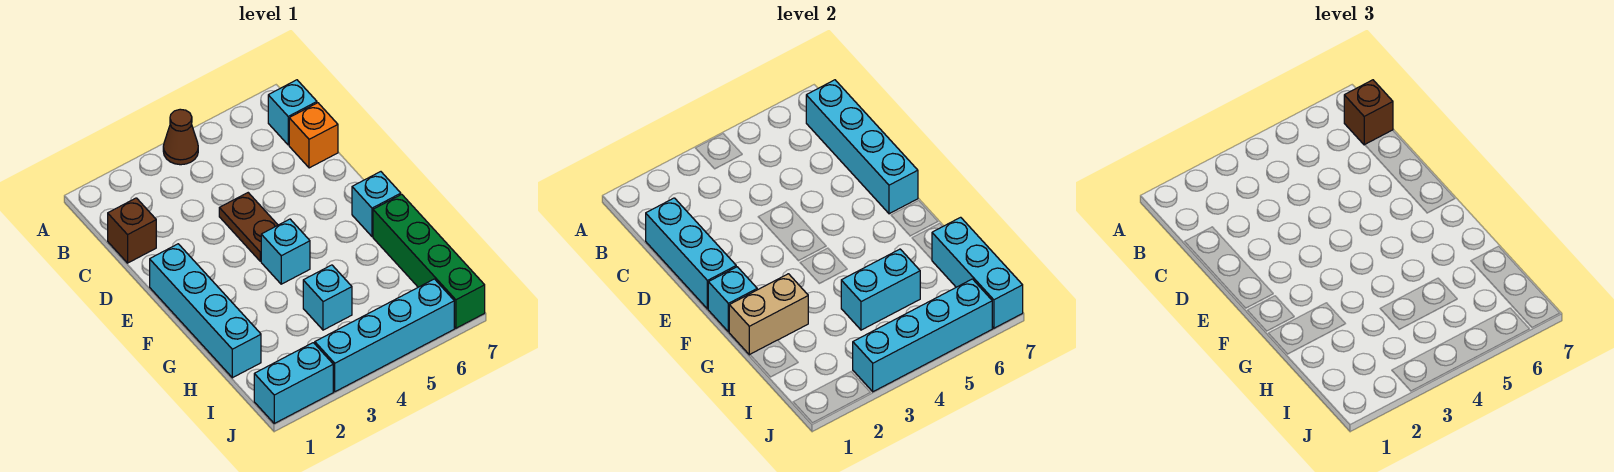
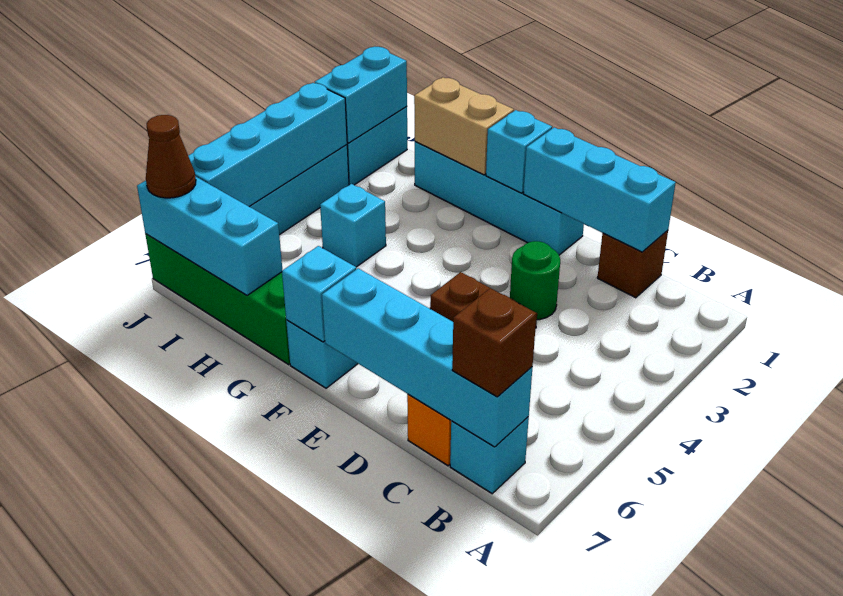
brown 1x1 cone [163,109,198,165] -> brown 1x1 cone moved to [146,115,196,198]
none -> green 1x1 round brick [510,241,560,320]
cyan 1x1 brick [261,219,310,284] -> cyan 1x1 brick moved to [282,246,356,342]
tan 1x2 brick [729,274,808,355] -> tan 1x2 brick turned to [414,77,514,175]
cyan 1x2 brick [841,249,920,330] -> cyan 1x2 brick moved to [315,47,407,143]

